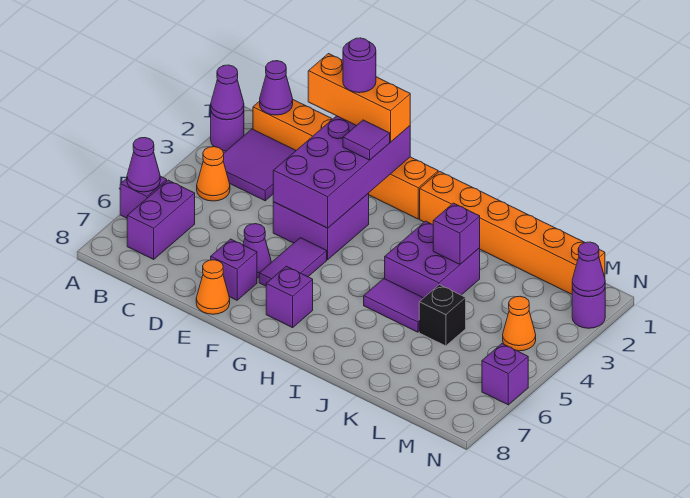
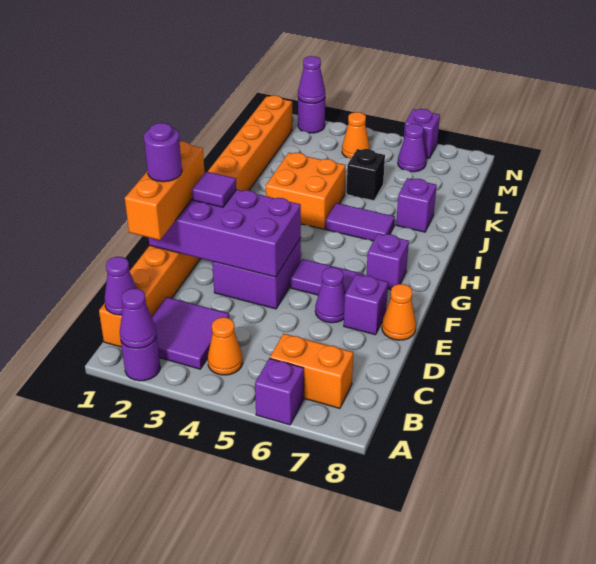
purple 1x1 cone [127,138,160,192] -> purple 1x1 cone moved to [398,124,426,172]
purple 1x2 brick [127,180,195,259] -> orange 1x2 brick [270,334,353,408]
purple 2x2 brick [385,221,480,298] -> orange 2x2 brick [266,153,346,229]
purple 1x2 tile [364,279,423,332] -> purple 1x2 tile turned to [326,203,395,241]
purple 1x1 brick [433,203,480,264] -> purple 1x1 brick moved to [396,178,437,232]

